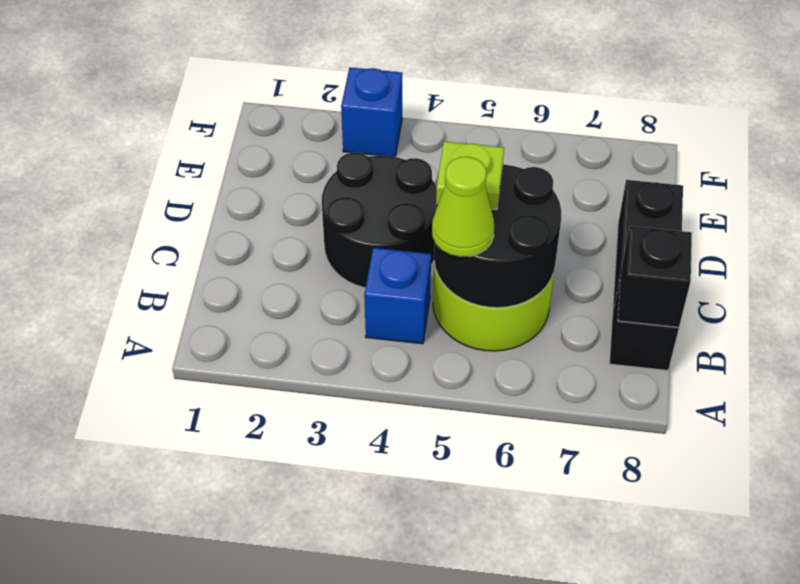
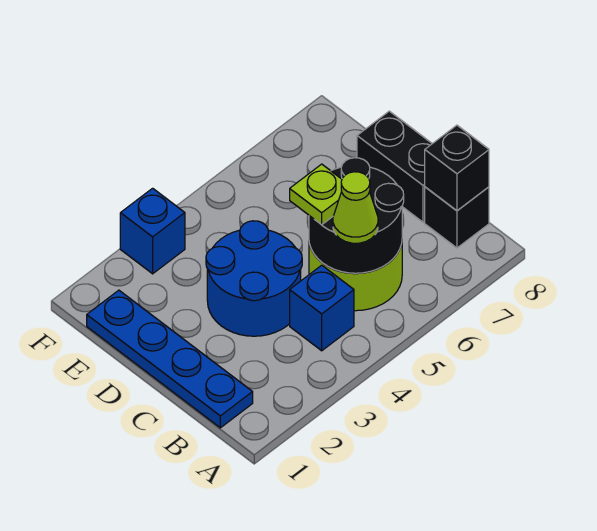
none -> blue 1x4 plate [87,290,253,428]
black 2x2 round brick [322,152,437,288] -> blue 2x2 round brick [206,221,302,336]

